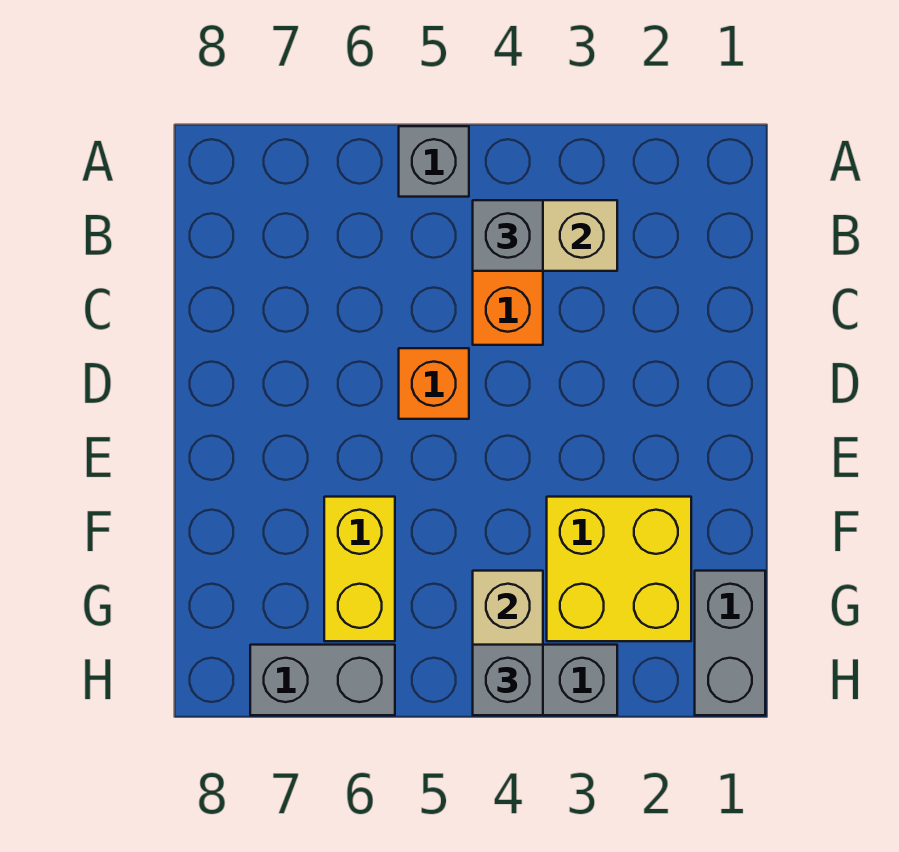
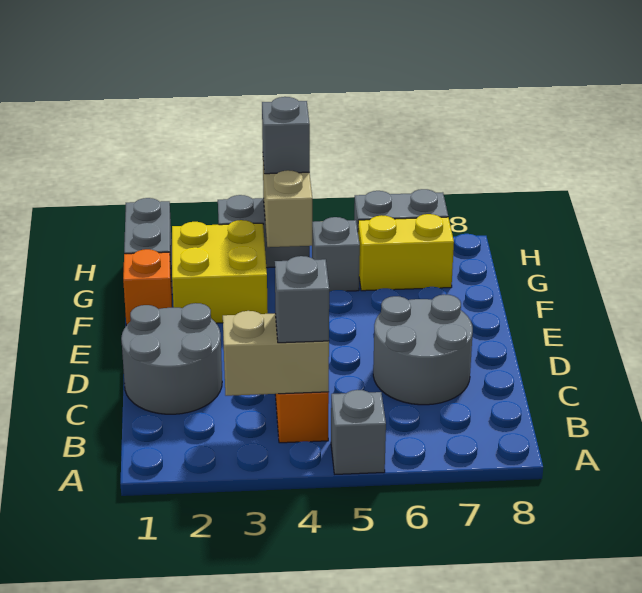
none -> grey 2x2 round brick [121,303,222,414]
none -> grey 2x2 round brick [373,294,473,405]
orange 1x1 brick [399,348,469,419] -> orange 1x1 brick moved to [123,249,172,325]
yellow 1x2 brick [324,497,395,641] -> yellow 1x2 brick turned to [358,214,454,291]
none -> grey 1x1 brick [312,217,360,292]

